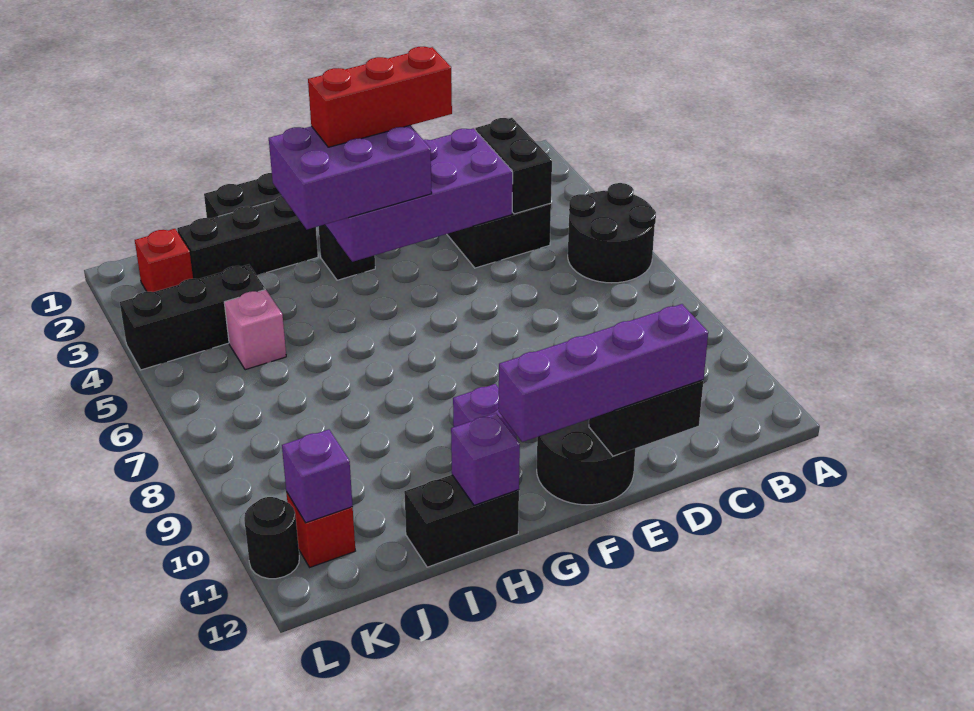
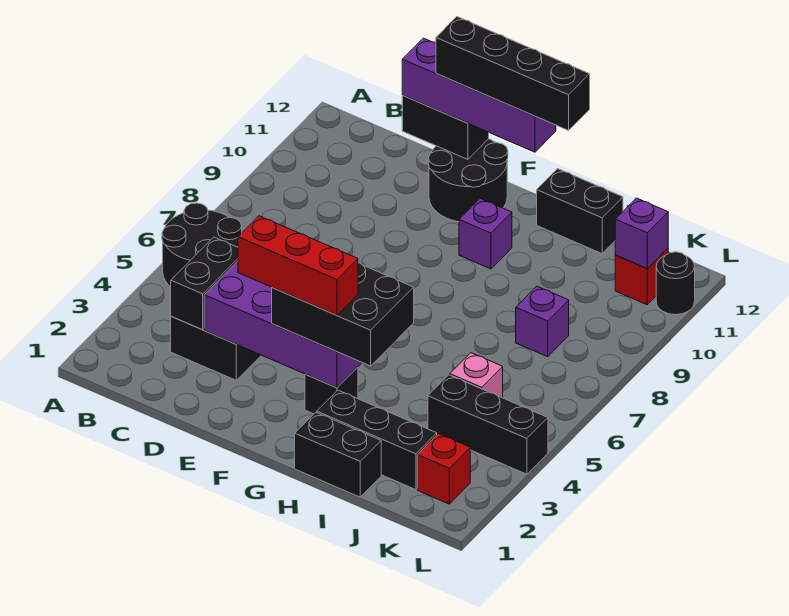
none -> black 1x4 brick [436,17,590,130]
purple 2x3 brick [269,125,432,229] -> black 2x3 brick [272,263,414,366]
purple 1x1 brick [451,413,520,505] -> purple 1x1 brick moved to [516,286,569,357]

